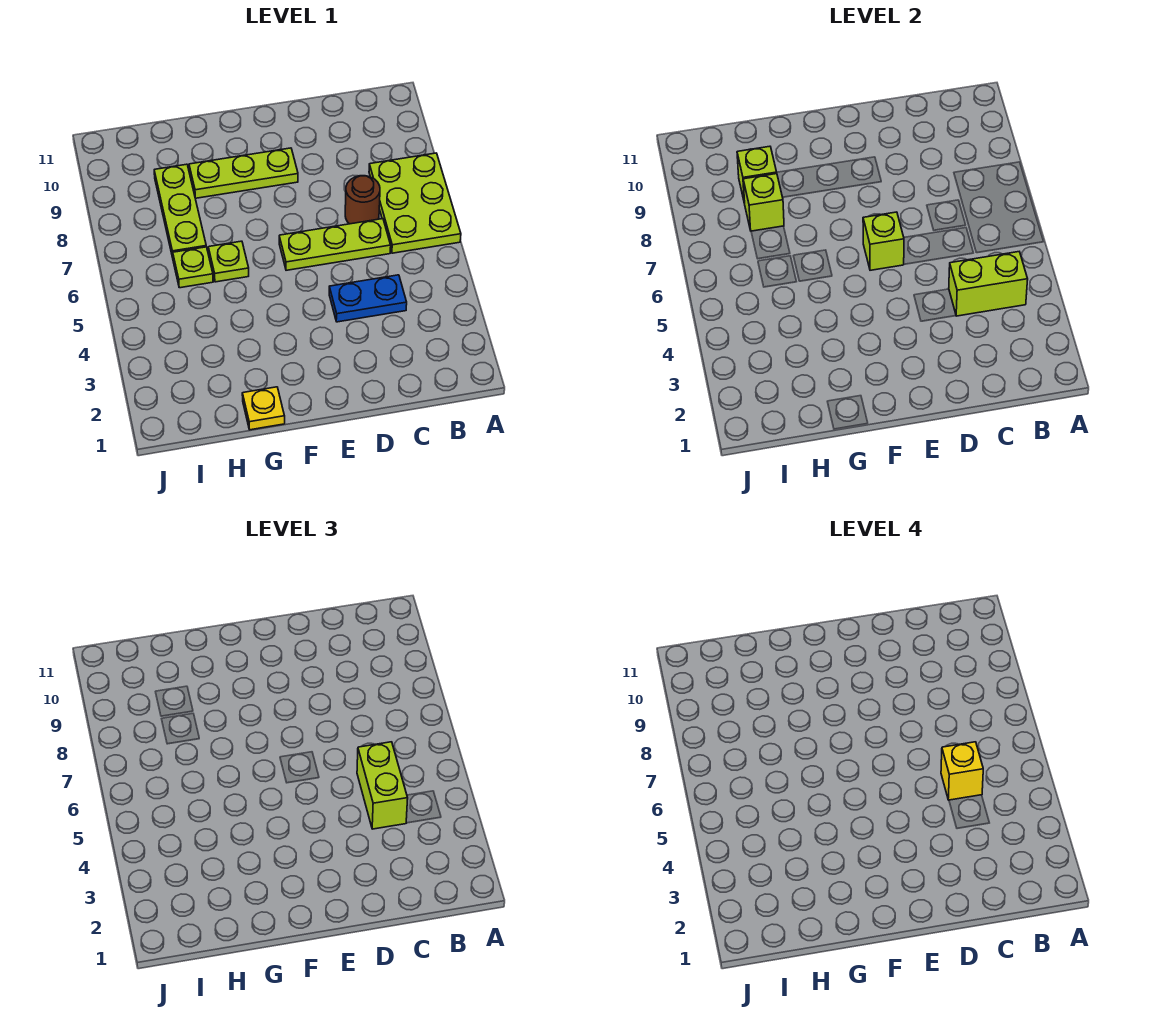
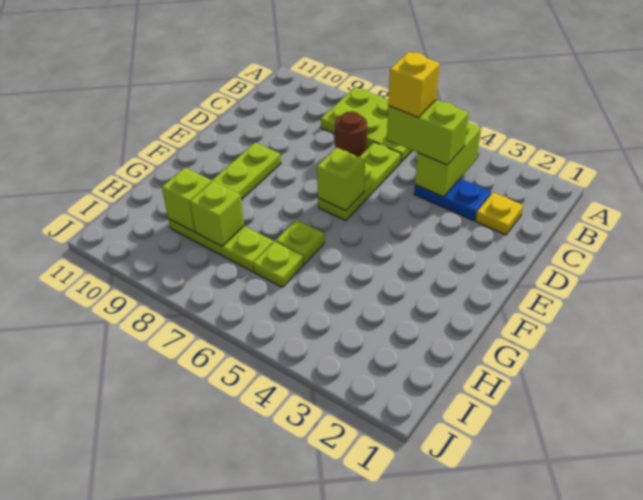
blue 1x2 plate [329,275,407,322] -> blue 1x2 plate turned to [414,179,491,221]
yellow 1x1 plate [242,387,285,430] -> yellow 1x1 plate moved to [476,193,523,235]

